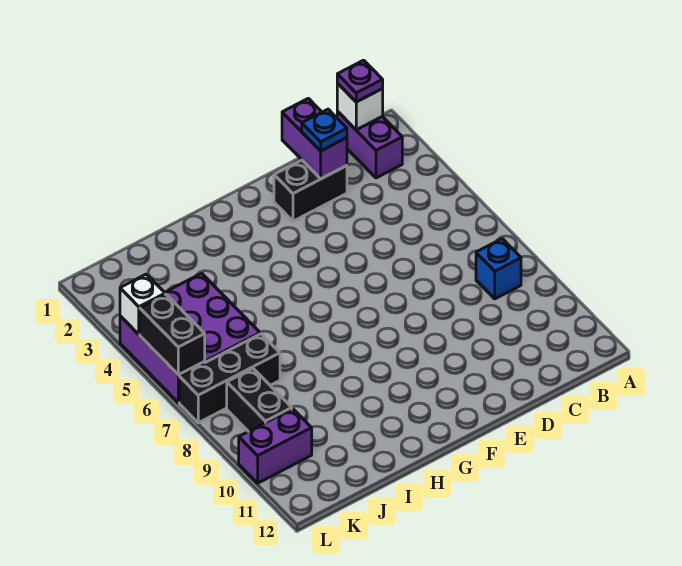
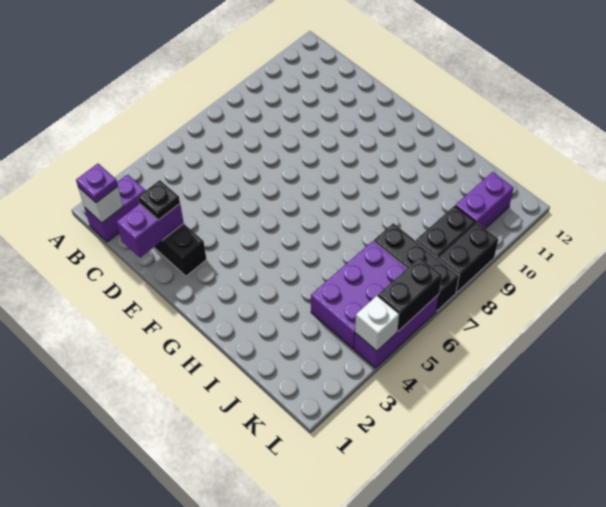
blue 1x1 brick [476,239,521,299] -> none
blue 1x1 plate [302,109,347,151] -> black 1x1 plate [138,180,180,220]
purple 1x2 brick [239,409,312,483] -> purple 1x2 brick turned to [455,172,514,229]
none -> black 1x2 brick [438,223,498,293]

